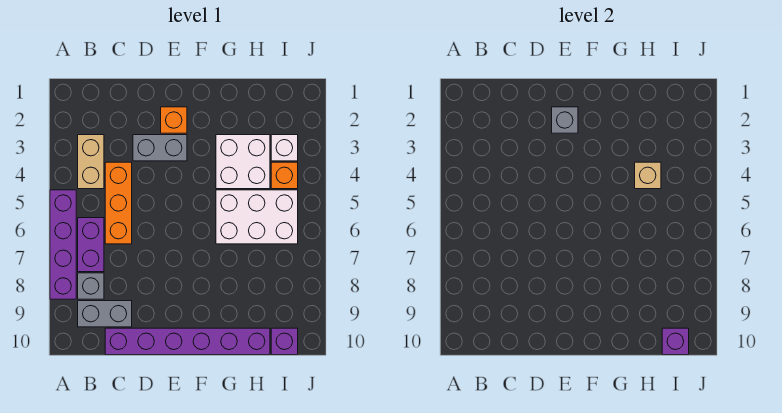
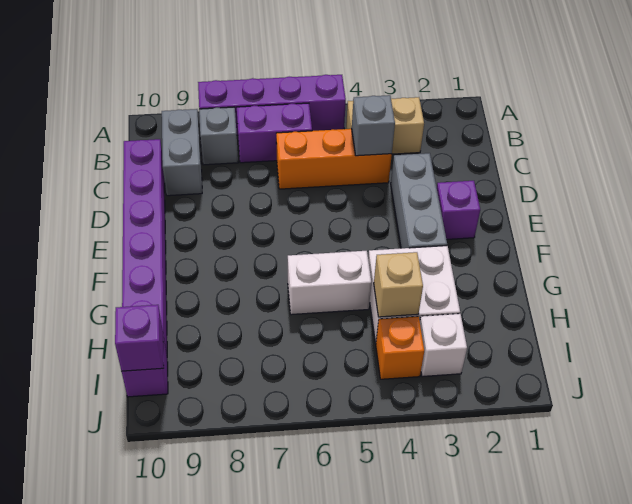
grey 1x2 brick [133,135,187,161] -> grey 1x3 brick [391,153,447,248]
orange 1x1 brick [161,107,187,133] -> purple 1x1 brick [437,181,480,240]
grey 1x1 brick [552,107,578,133] -> grey 1x1 brick moved to [351,95,395,156]
white 2x3 brick [216,190,298,244] -> white 1x2 brick [288,251,371,315]

